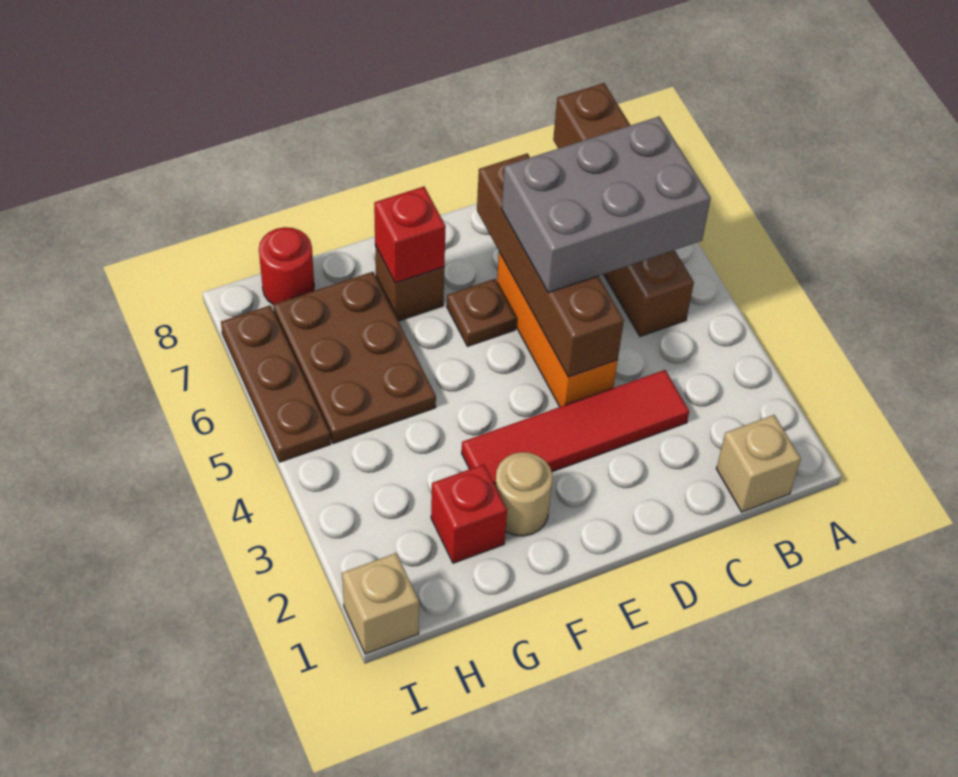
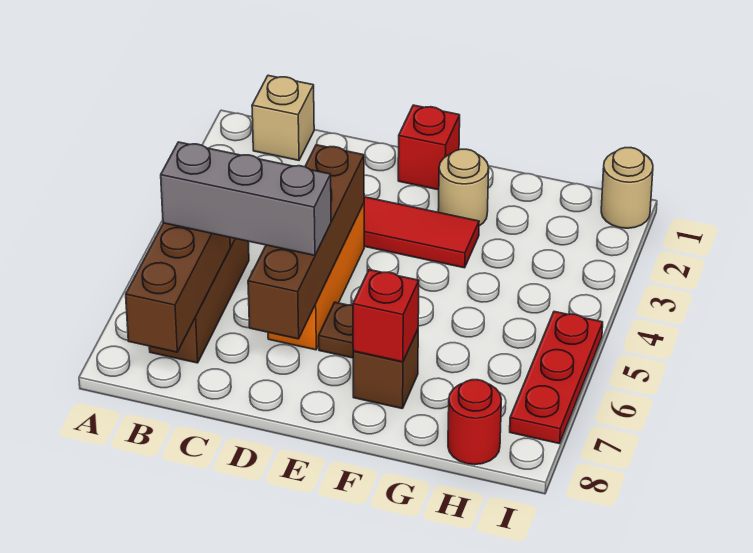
grey 2x3 brick [502,116,711,293] -> grey 1x3 brick [161,142,331,255]
red 1x1 brick [431,464,507,563] -> red 1x1 brick moved to [398,105,460,190]
brown 2x3 plate [273,272,436,444] -> none
tan 1x1 brick [342,553,419,654] -> tan 1x1 round brick [601,148,653,228]
brown 1x3 plate [221,305,331,462] -> red 1x3 plate [510,312,603,444]

